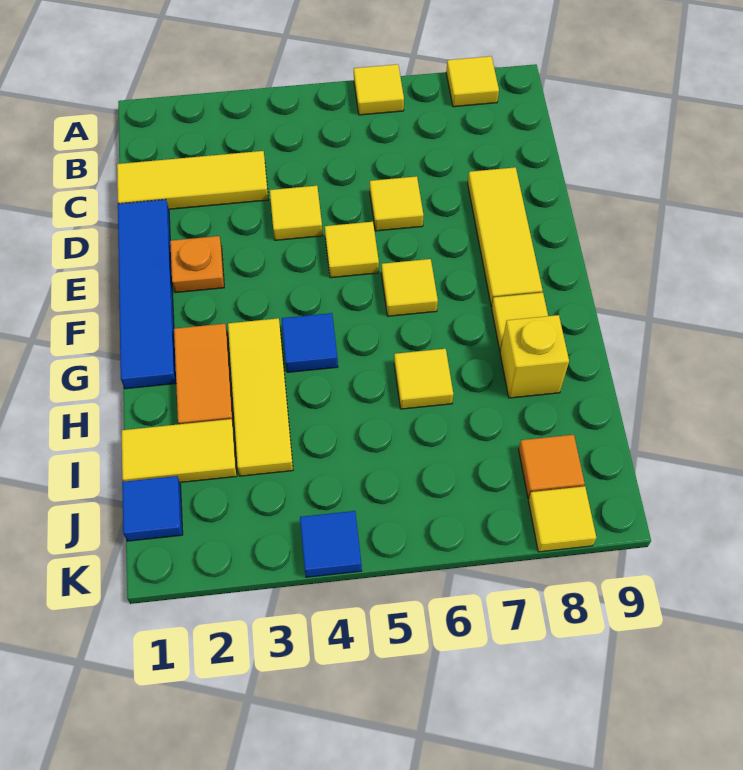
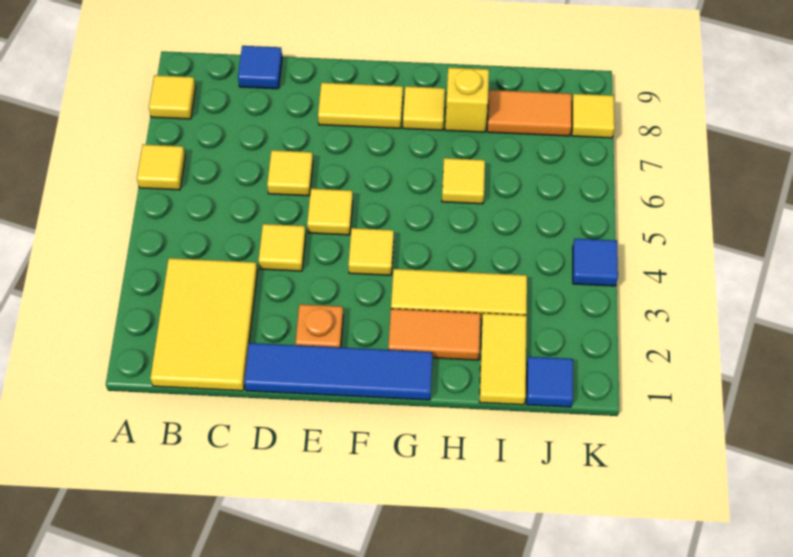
yellow 1x3 tile [117,151,268,209] -> yellow 2x3 tile [150,258,257,391]
yellow 1x3 tile [468,167,543,306] -> yellow 1x2 tile [318,83,403,128]
yellow 1x1 tile [381,259,438,316] -> yellow 1x1 tile moved to [348,228,394,275]
blue 1x1 tile [282,313,338,372] -> blue 1x1 tile moved to [238,46,282,89]
orange 1x1 tile [519,435,585,498] -> orange 1x2 tile [487,90,572,136]

